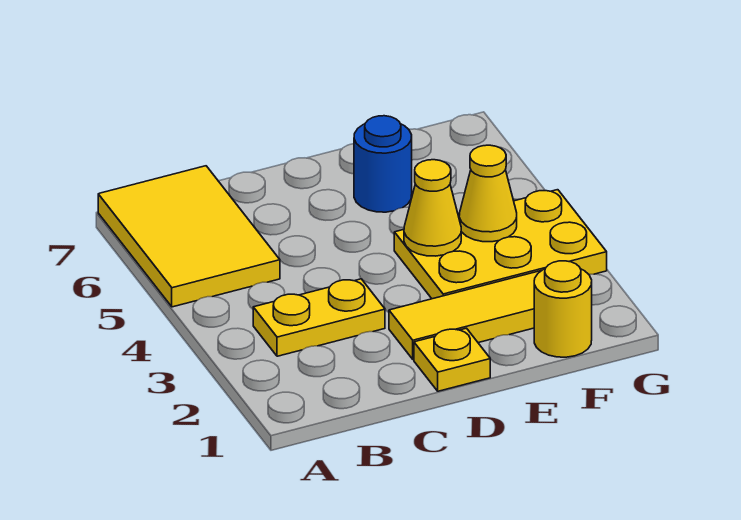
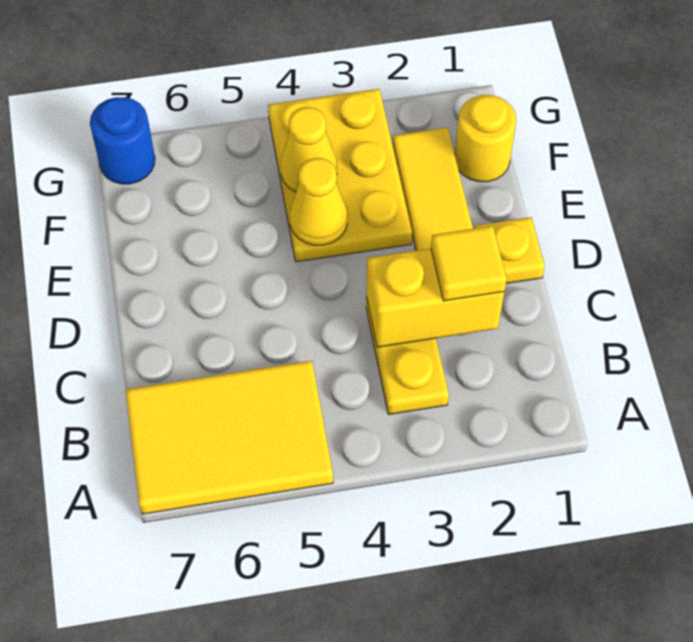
none -> yellow 1x2 brick [366,248,504,347]
none -> yellow 1x1 tile [431,226,507,301]
blue 1x1 round brick [354,116,412,212] -> blue 1x1 round brick moved to [90,97,155,184]

